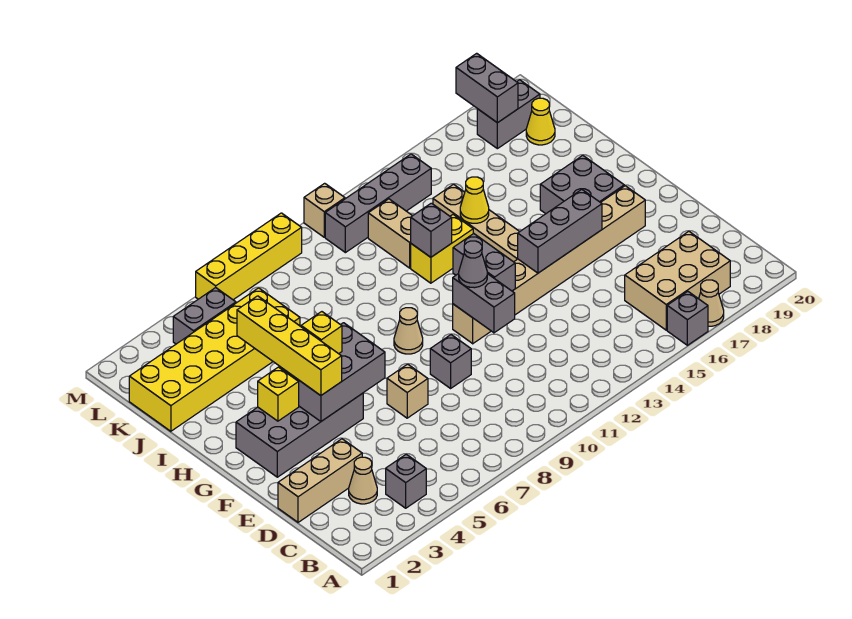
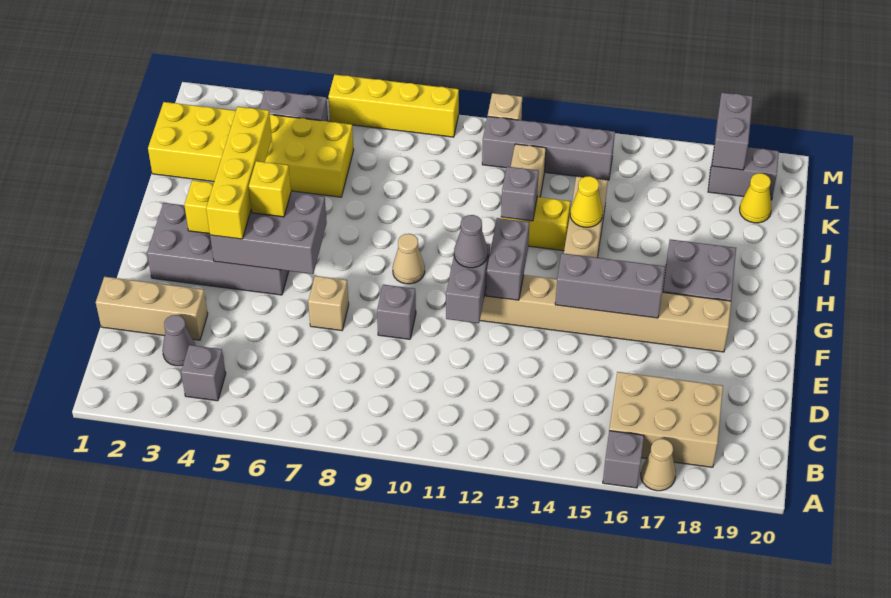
tan 1x1 cone [349,457,377,504] -> grey 1x1 cone [162,315,195,366]

